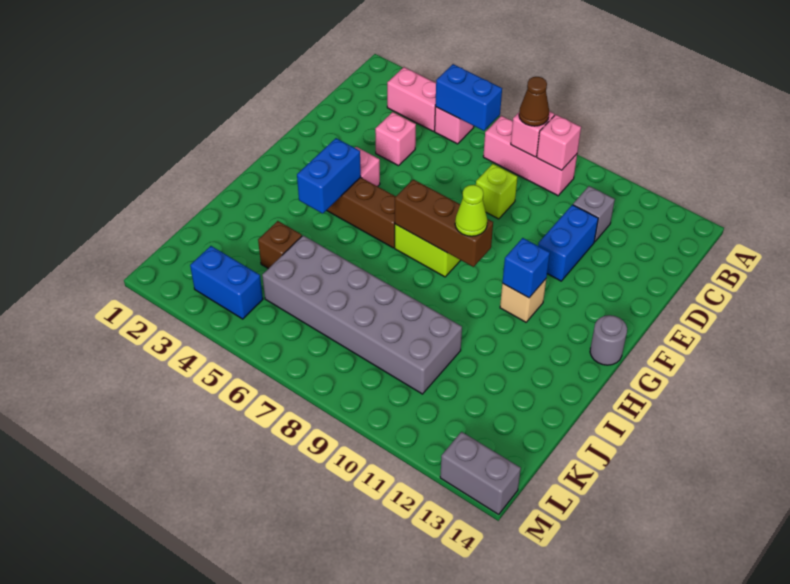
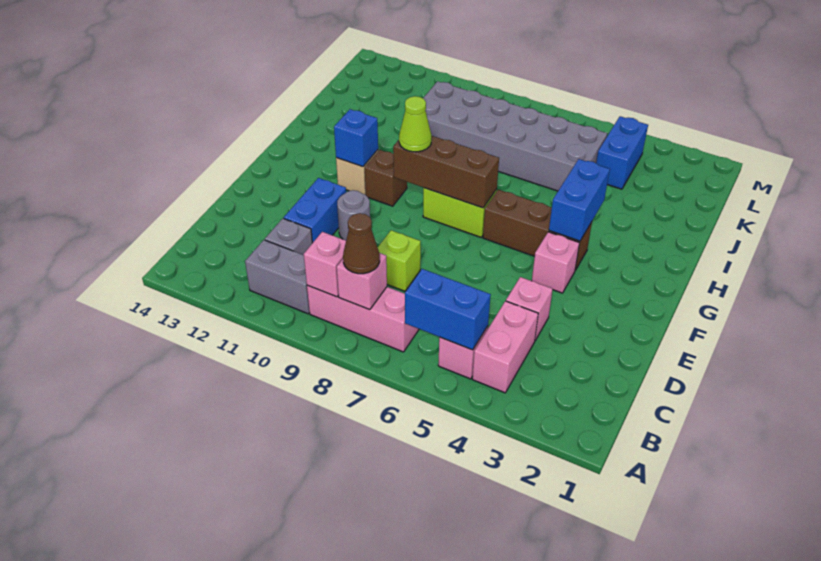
pink 1x2 brick [387,67,436,131] -> pink 1x2 brick turned to [472,301,538,393]
grey 1x1 round brick [590,315,627,365] -> grey 1x1 round brick moved to [337,190,370,240]
brown 1x1 brick [258,221,302,269] -> brown 1x1 brick moved to [365,150,407,206]
blue 1x2 brick [190,246,263,319] -> blue 1x2 brick turned to [596,116,648,189]
grey 1x2 brick [440,432,521,514] -> grey 1x2 brick moved to [245,240,310,314]

